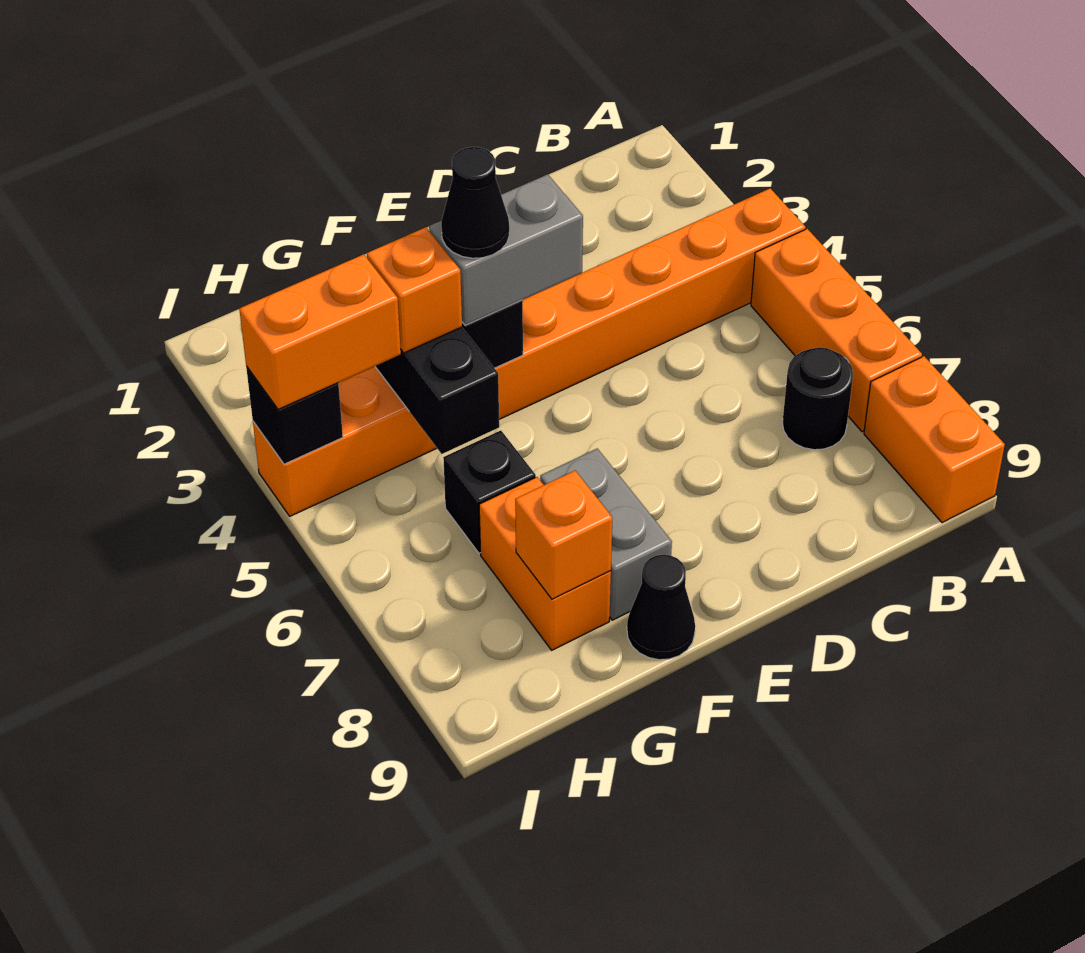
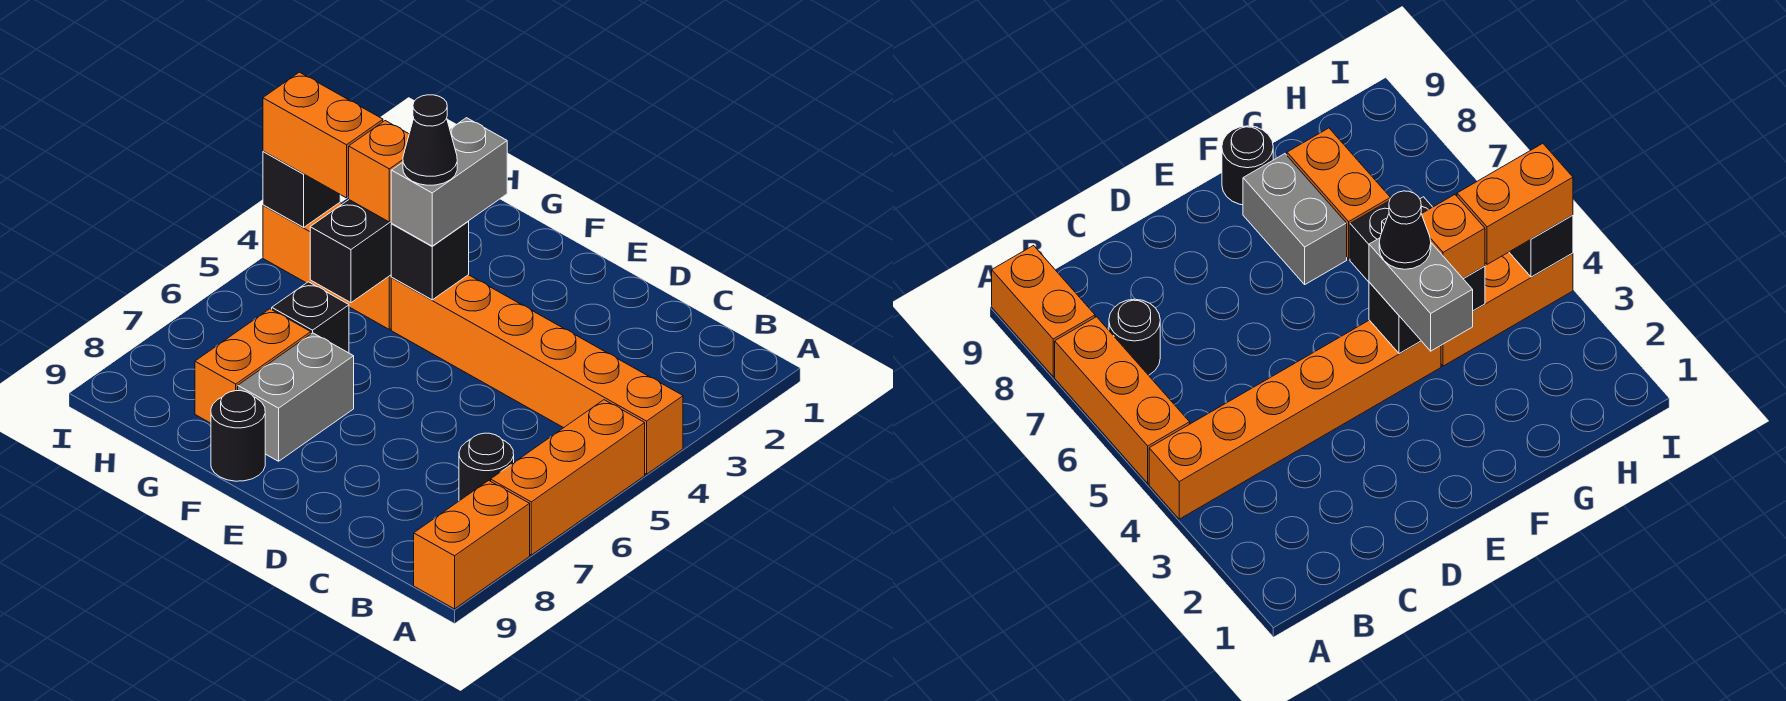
grey 1x2 brick [429,174,583,325] -> grey 1x2 brick turned to [391,118,507,246]
black 1x1 cone [627,555,695,660] -> black 1x1 round brick [211,391,265,481]
orange 1x1 brick [515,471,612,599] -> none

